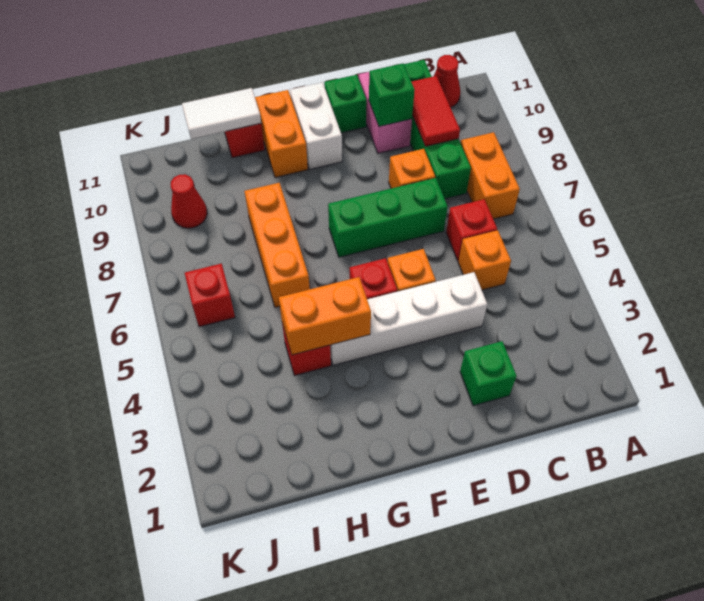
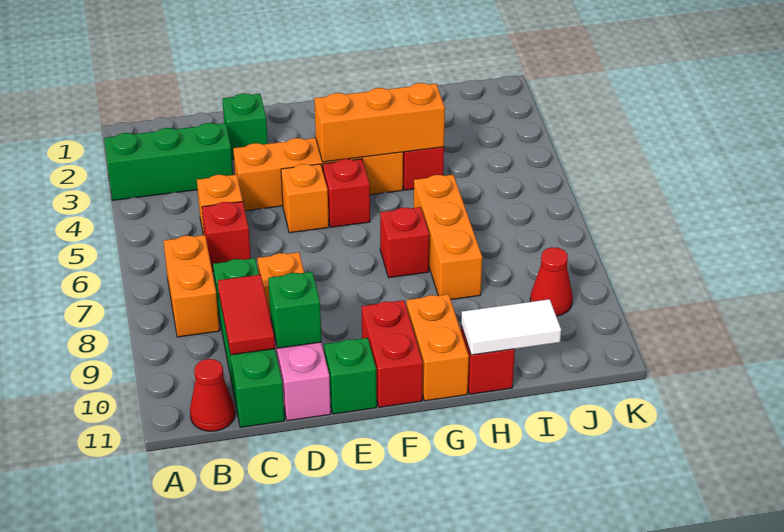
white 1x4 brick [330,272,487,365] -> orange 1x4 brick [233,138,403,211]
green 1x3 brick [328,178,448,257] -> green 1x3 brick moved to [104,123,233,200]
white 1x2 brick [290,82,342,169] -> red 1x2 brick [362,300,423,407]
orange 1x2 brick [279,277,371,355] -> orange 1x3 brick [314,83,445,162]
red 1x1 brick [185,264,235,327] -> red 1x1 brick moved to [380,207,429,278]

